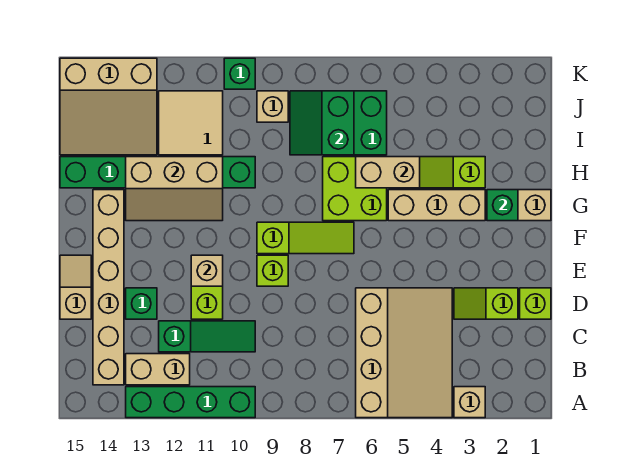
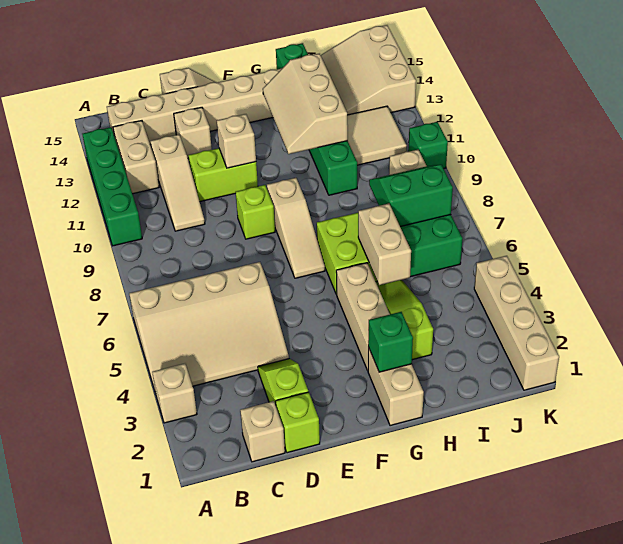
none -> tan 1x1 brick [240,401,285,462]
green 1x3 slope [159,321,255,352] -> tan 1x3 slope [150,135,205,231]
green 1x1 brick [126,288,157,319] -> tan 1x1 brick [174,107,212,158]
lime 1x3 slope [257,222,354,254] -> tan 1x3 slope [267,178,325,278]
none -> tan 1x4 brick [474,256,559,390]

